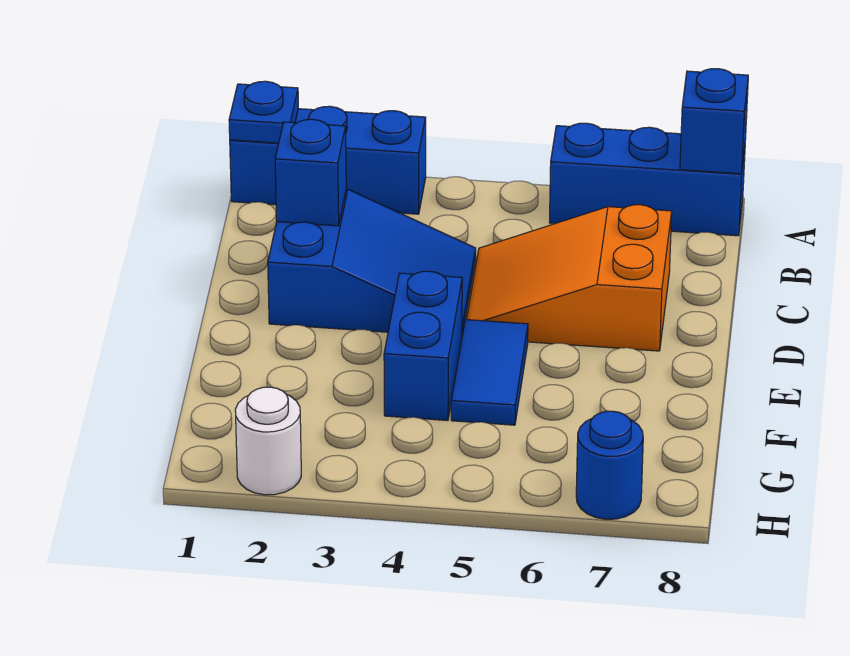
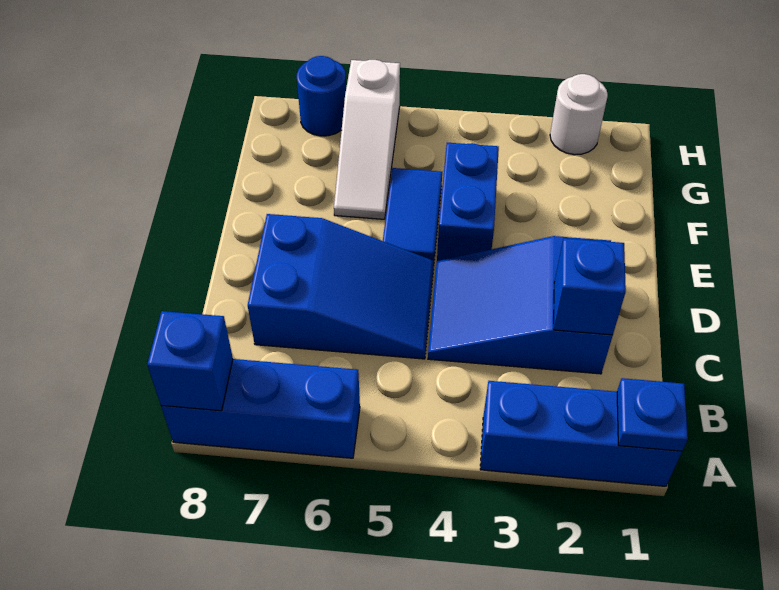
orange 2x3 slope [467,205,672,351] -> blue 2x3 slope [248,214,434,359]
none -> white 1x3 slope [334,60,400,219]

